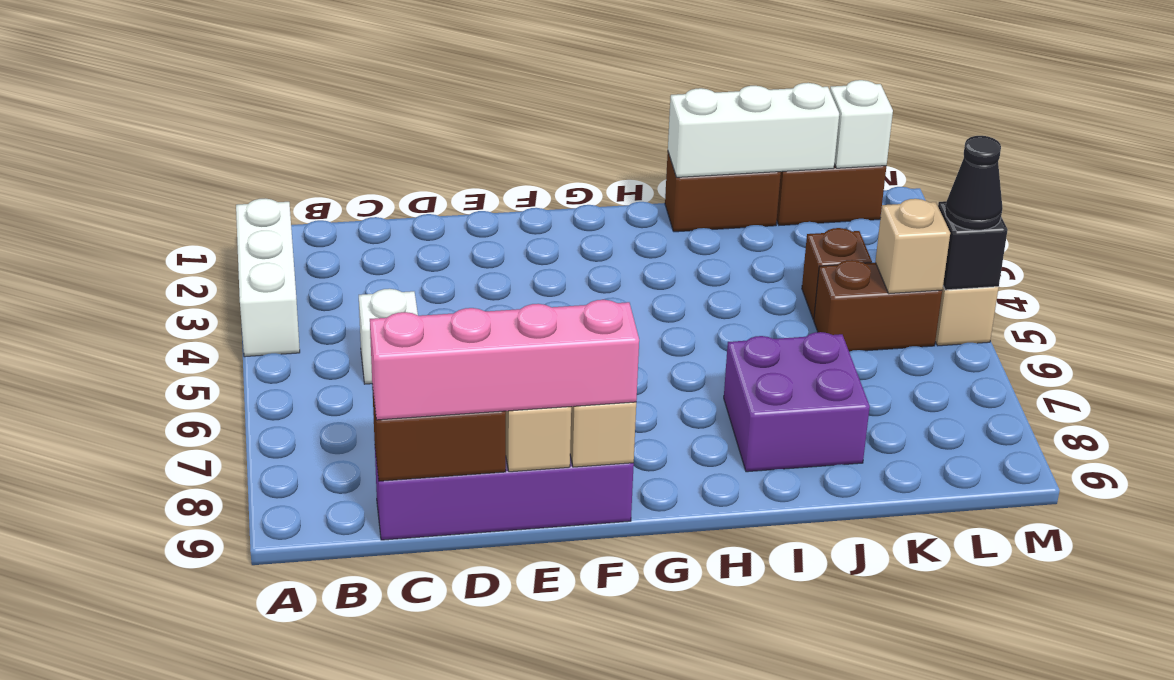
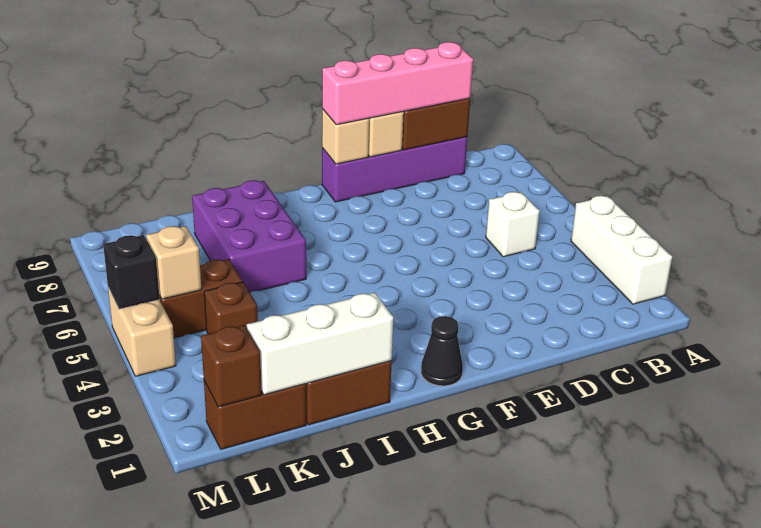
purple 2x2 brick [724,332,870,472] -> purple 2x3 brick [192,180,306,292]
white 1x1 brick [830,80,893,168] -> brown 1x1 brick [201,325,262,407]
black 1x1 cone [945,136,1002,230] -> black 1x1 cone moved to [421,316,463,386]

